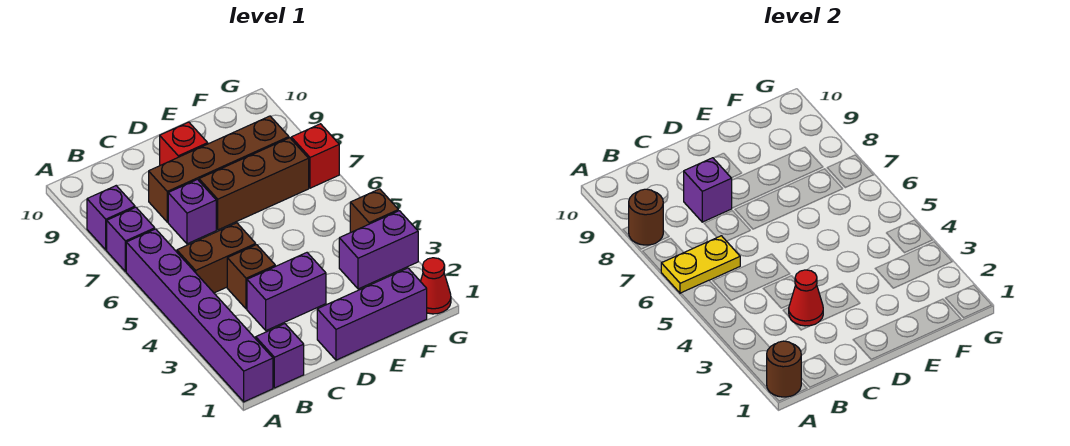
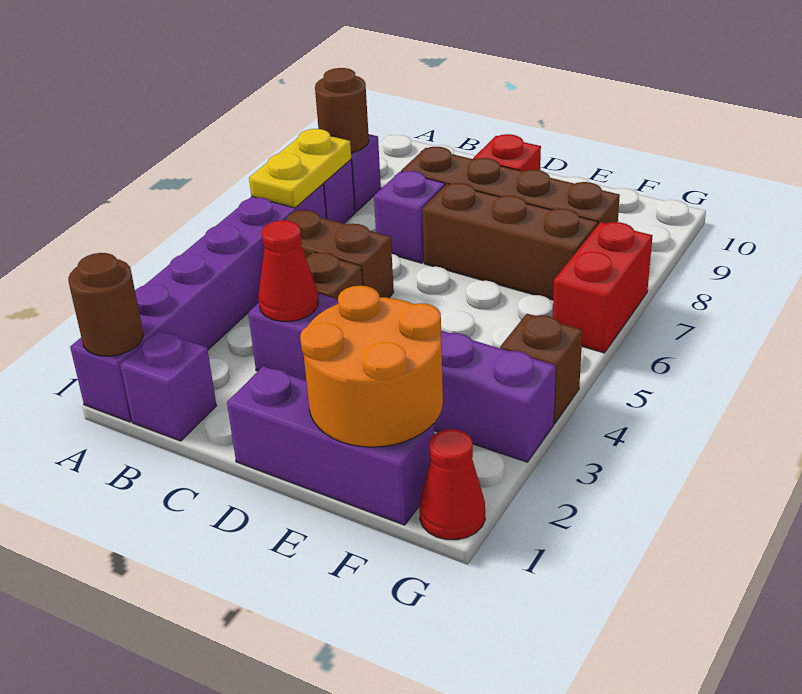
yellow 1x2 plate [661,236,740,293] -> yellow 1x2 plate turned to [249,129,351,208]
purple 1x1 brick [684,158,732,222] -> none
none -> orange 2x2 round brick [300,286,443,447]
red 1x1 brick [291,124,339,188] -> red 1x2 brick [553,222,653,353]

